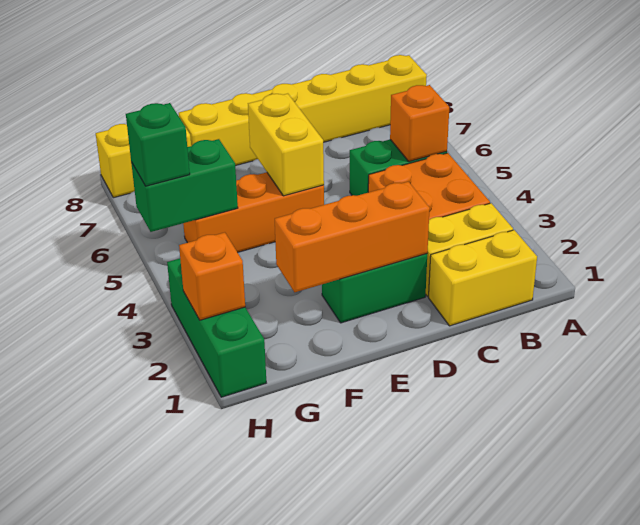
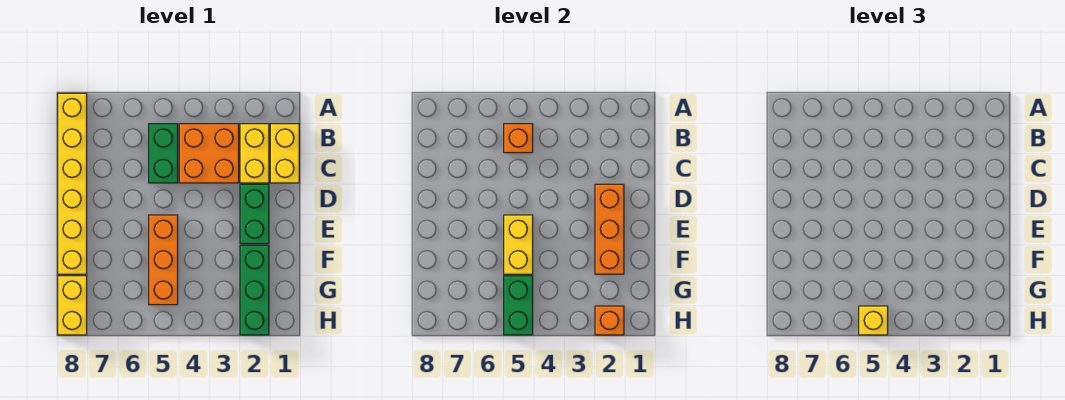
yellow 1x2 brick [248,94,324,196] -> yellow 1x2 brick turned to [504,215,533,274]
green 1x3 brick [167,259,266,397] -> green 1x3 brick turned to [240,245,269,335]
green 1x1 brick [126,103,190,186] -> yellow 1x1 brick [859,306,888,335]

